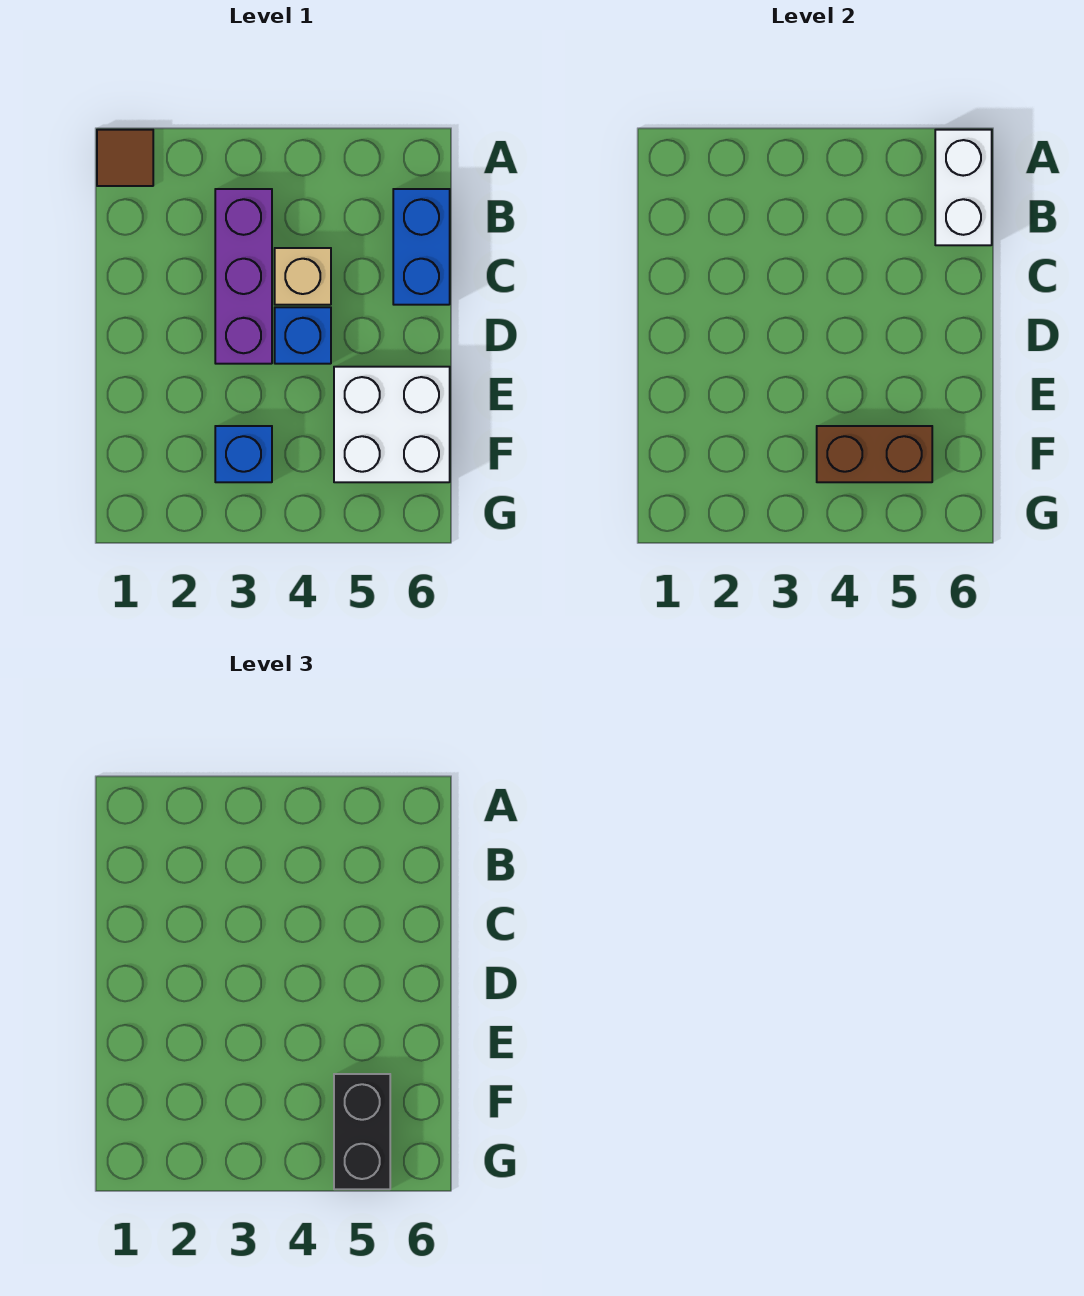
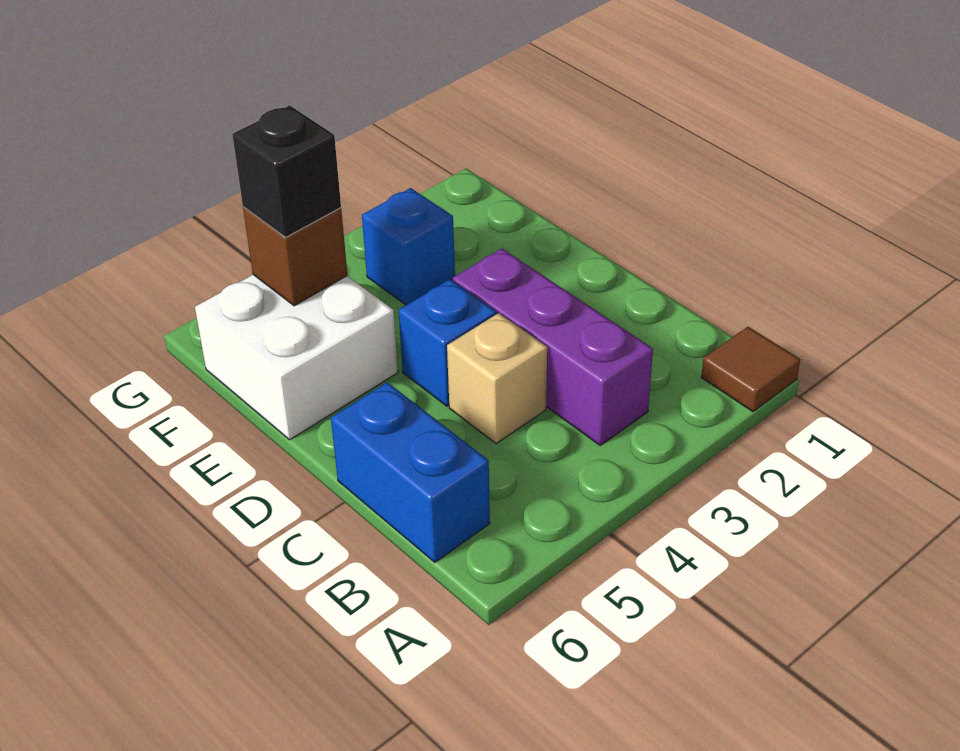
white 1x2 brick [935,130,992,245] -> none
brown 1x2 brick [817,426,932,482] -> brown 1x1 brick [243,207,347,306]
black 1x2 brick [334,1074,390,1189] -> black 1x1 brick [232,105,341,237]

